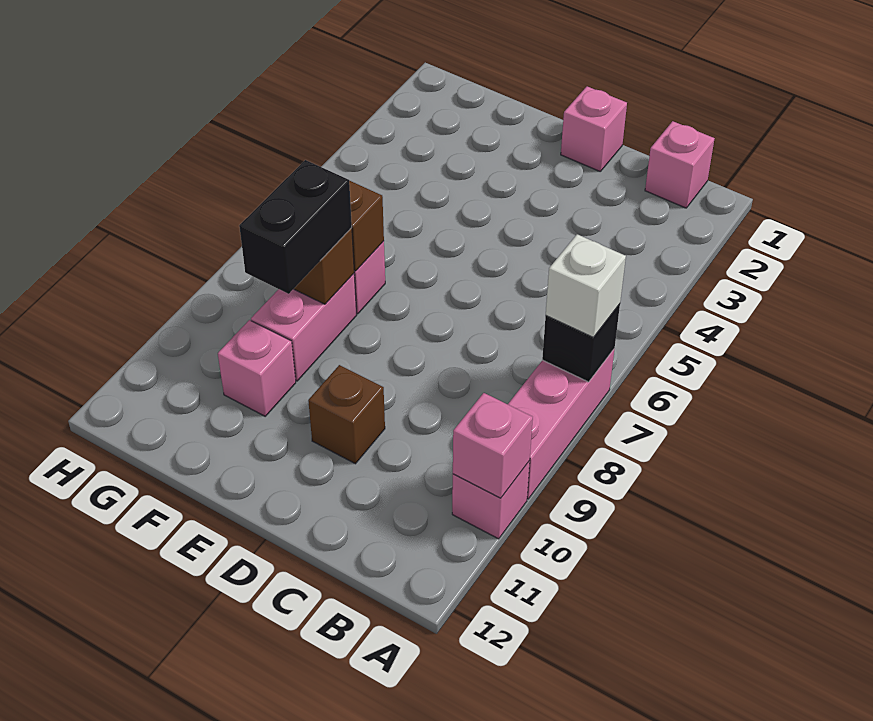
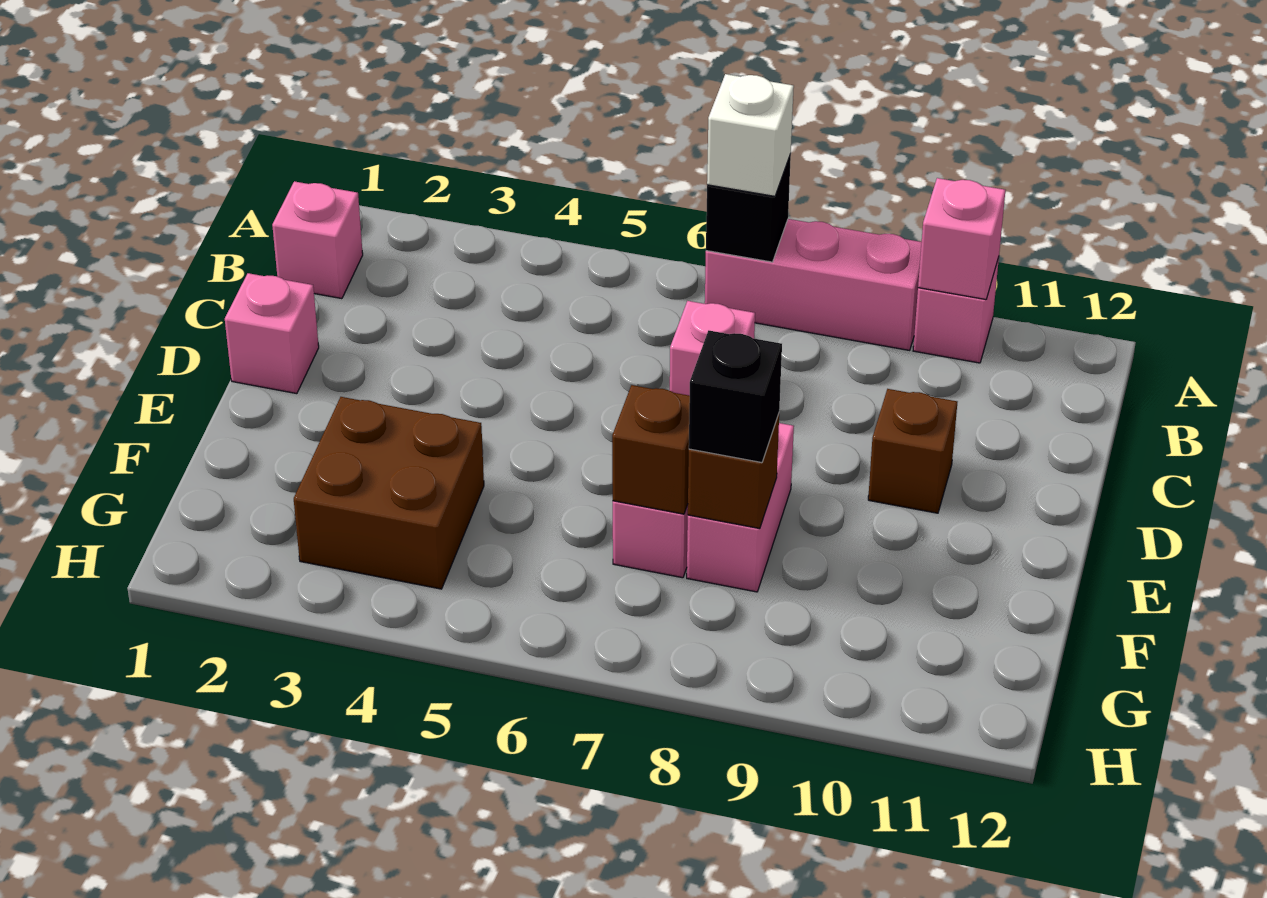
none -> brown 2x2 brick [294,397,484,589]
pink 1x2 brick [251,274,357,381] -> pink 1x2 brick turned to [687,423,794,592]
black 1x2 brick [239,160,352,294] -> black 1x1 brick [689,330,782,463]
pink 1x1 brick [218,320,296,416] -> pink 1x1 brick moved to [670,301,755,396]

